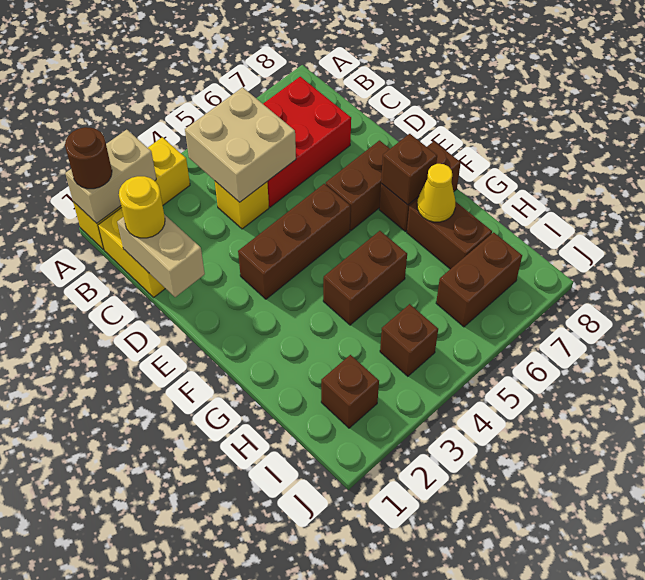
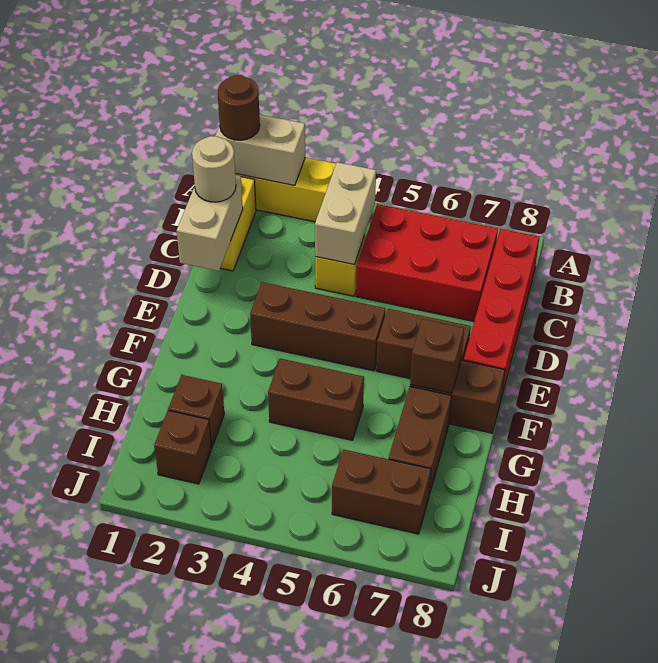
tan 2x2 brick [185,87,296,202] -> tan 1x2 brick [315,162,376,265]
none -> red 1x4 brick [464,229,539,395]
yellow 1x1 round brick [119,176,165,238] -> tan 1x1 round brick [192,136,236,202]
yellow 1x1 cone [417,164,455,222] -> none
brown 1x1 brick [380,304,438,376] -> brown 1x1 brick moved to [168,375,224,448]

